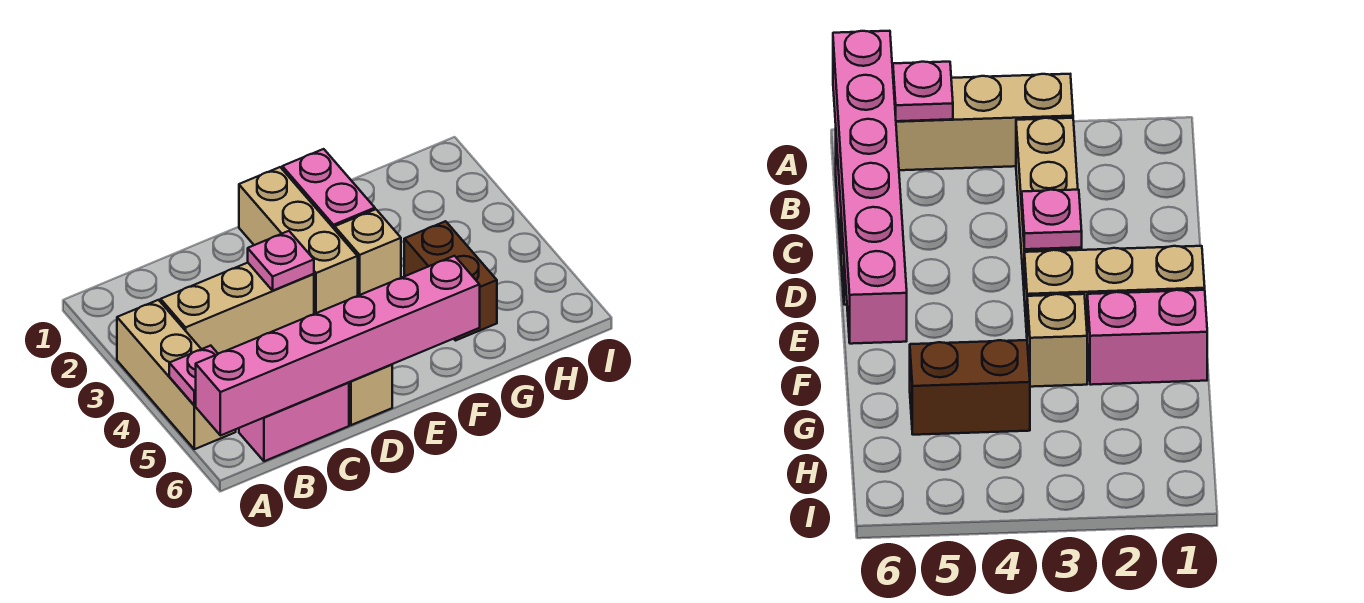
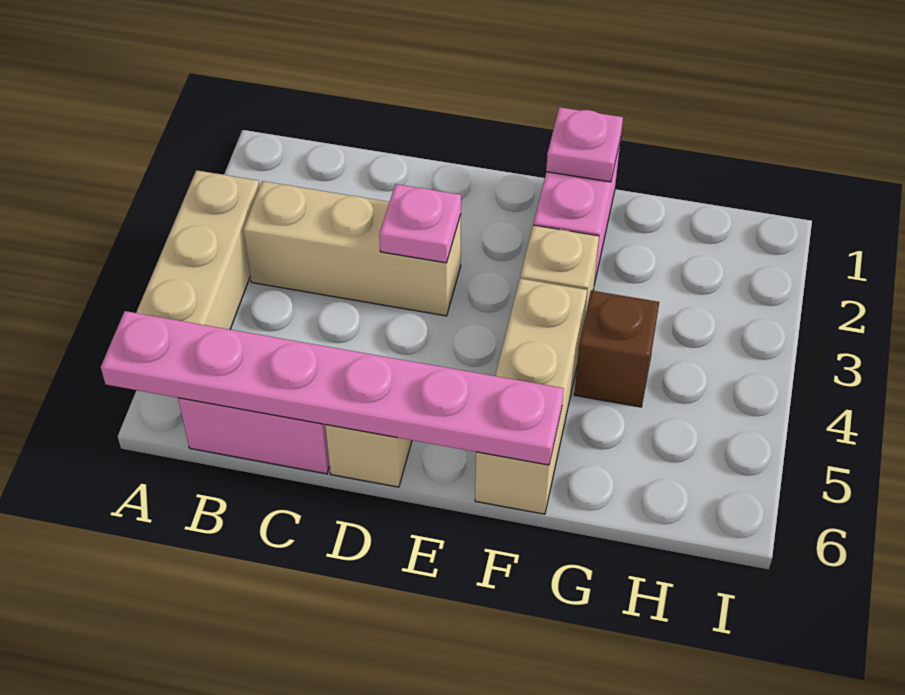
pink 1x1 plate [169,346,218,405] -> pink 1x1 plate moved to [546,107,623,182]
pink 1x6 brick [196,256,480,436] -> pink 1x6 plate [101,311,564,465]
tan 1x3 brick [239,167,358,314] -> tan 1x3 brick moved to [475,279,587,514]
brown 1x2 brick [404,221,497,341] -> brown 1x1 brick [574,290,659,407]

